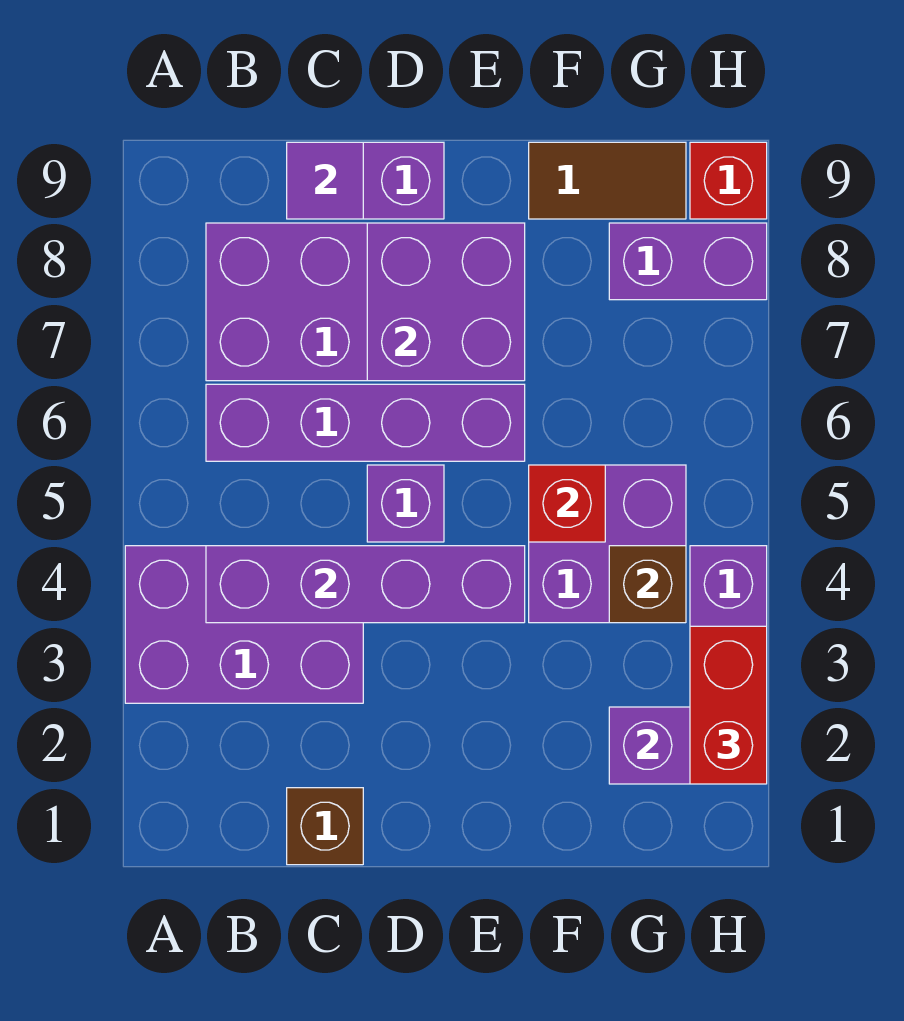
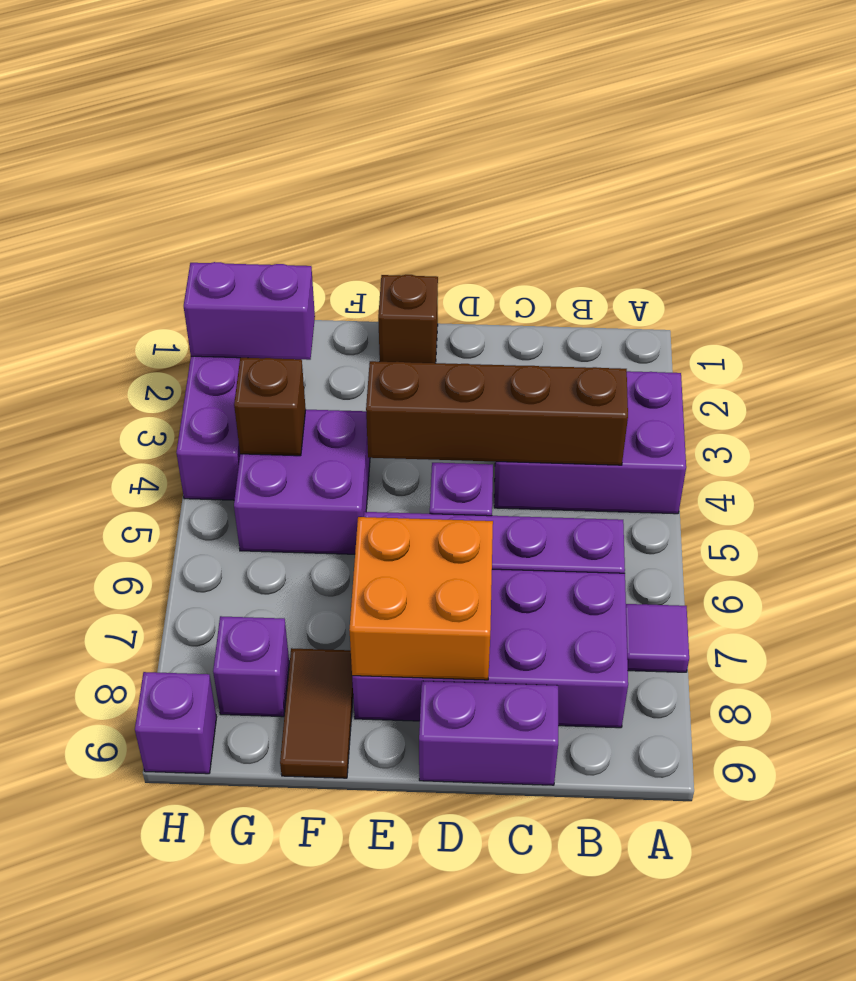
purple 1x4 brick [206,546,525,623] -> brown 1x4 brick [366,361,628,465]
brown 1x1 brick [287,788,363,865] -> brown 1x1 brick moved to [378,275,438,363]
purple 1x1 tile [287,142,363,219] -> purple 1x1 tile moved to [626,604,689,672]
purple 2x2 brick [367,223,525,381] -> orange 2x2 brick [349,517,493,680]
red 1x1 brick [529,465,605,542] -> none
brown 1x2 tile [529,142,686,219] -> brown 1x2 tile turned to [280,648,353,778]
purple 1x2 brick [609,223,767,300] -> purple 1x1 brick [213,616,289,717]
red 1x2 brick [690,626,767,784] -> none
red 1x1 brick [690,142,767,219] -> purple 1x1 brick [135,672,217,774]

